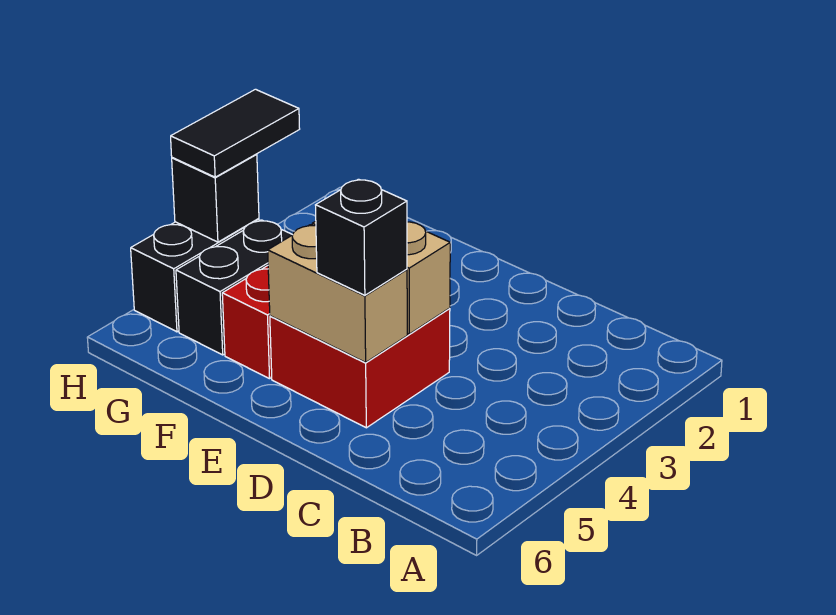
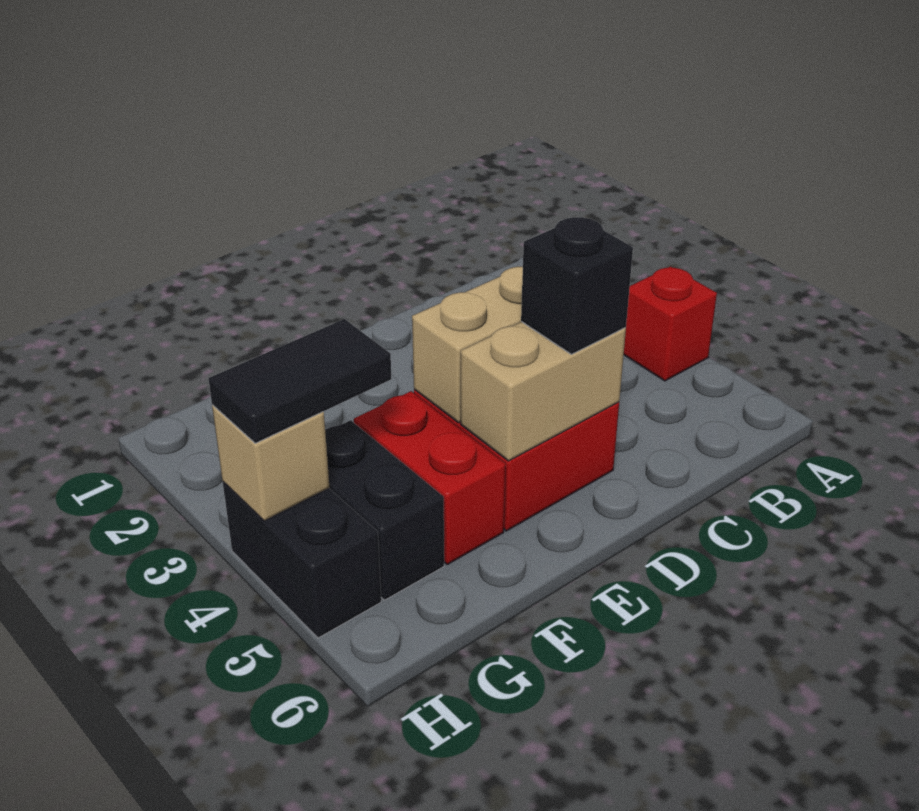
none -> red 1x1 brick [624,267,717,381]
black 1x2 tile [171,89,300,177] -> black 1x2 tile turned to [208,319,392,443]
black 1x1 brick [172,154,259,242] -> tan 1x1 brick [212,405,330,521]

